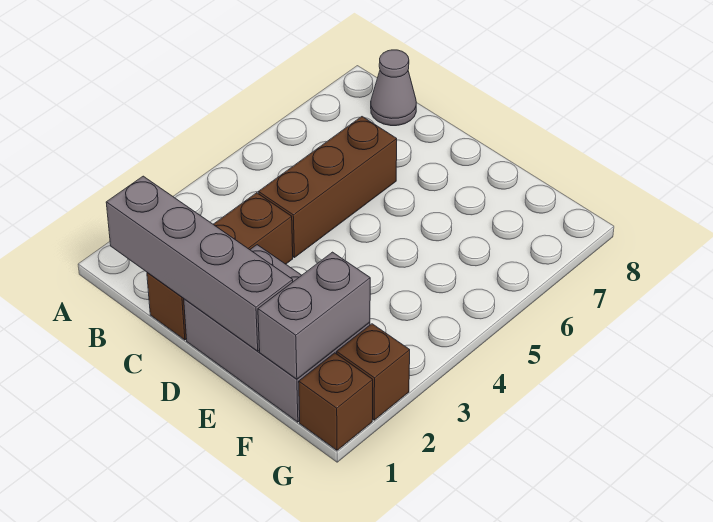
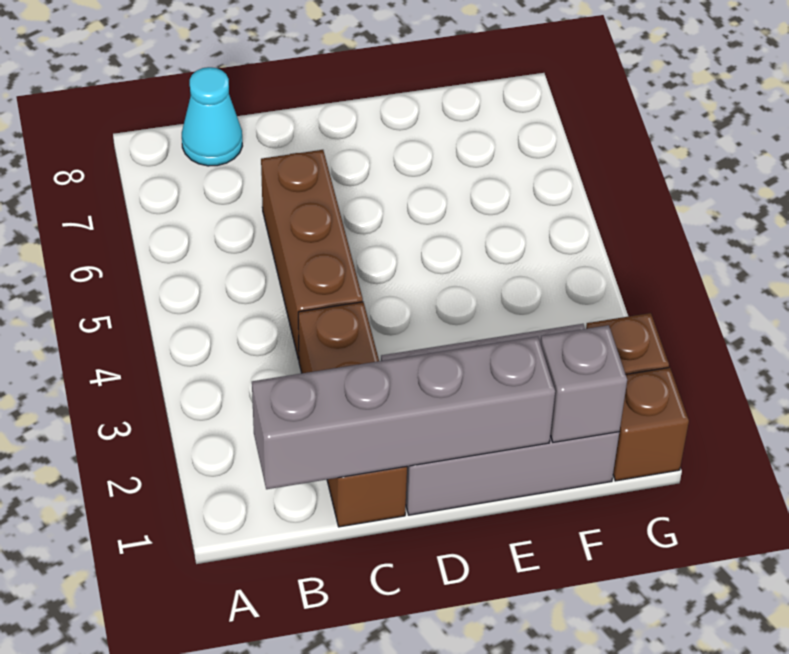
grey 1x1 cone [371,50,416,126] -> cyan 1x1 cone [182,67,242,166]
grey 1x2 brick [258,252,370,379] -> grey 1x1 brick [541,325,627,442]

